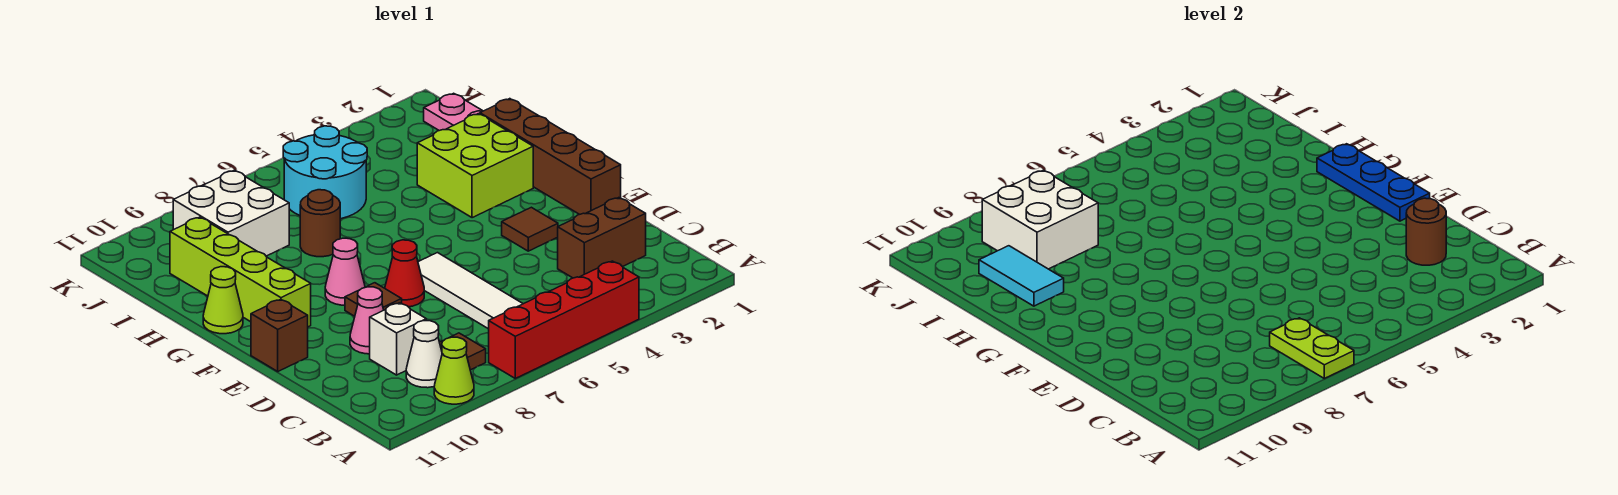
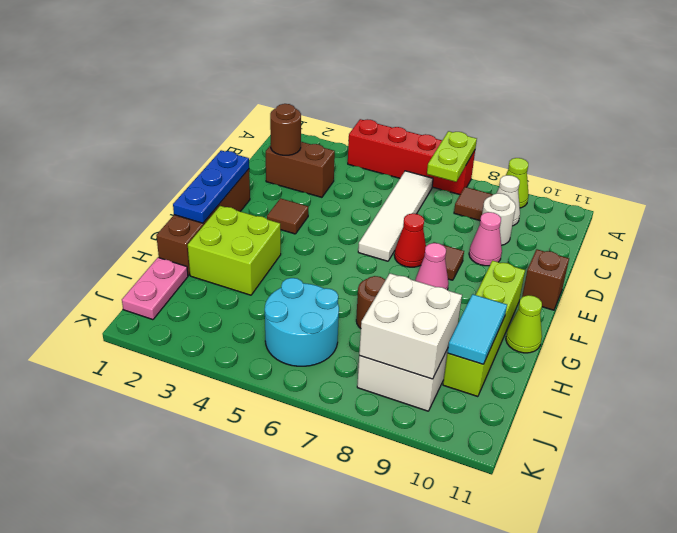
white 1x1 brick [370,303,426,375] -> white 1x1 round brick [482,193,516,245]

